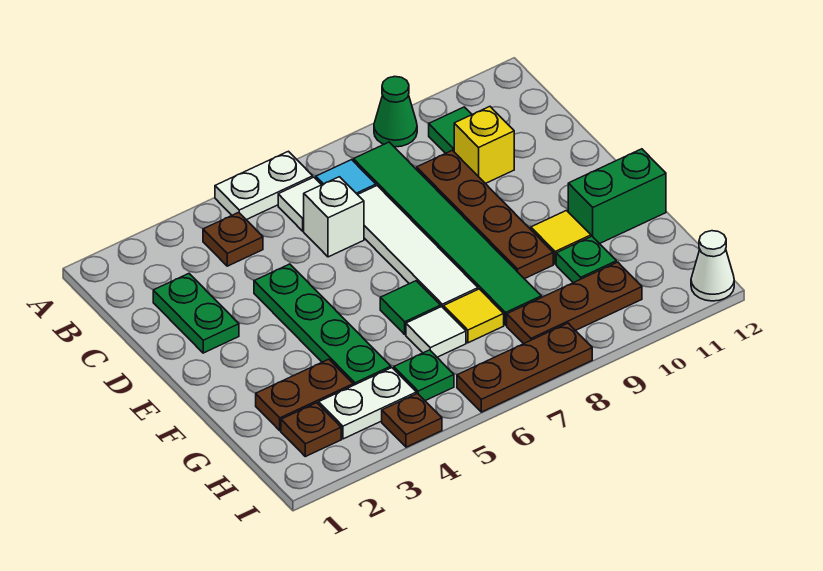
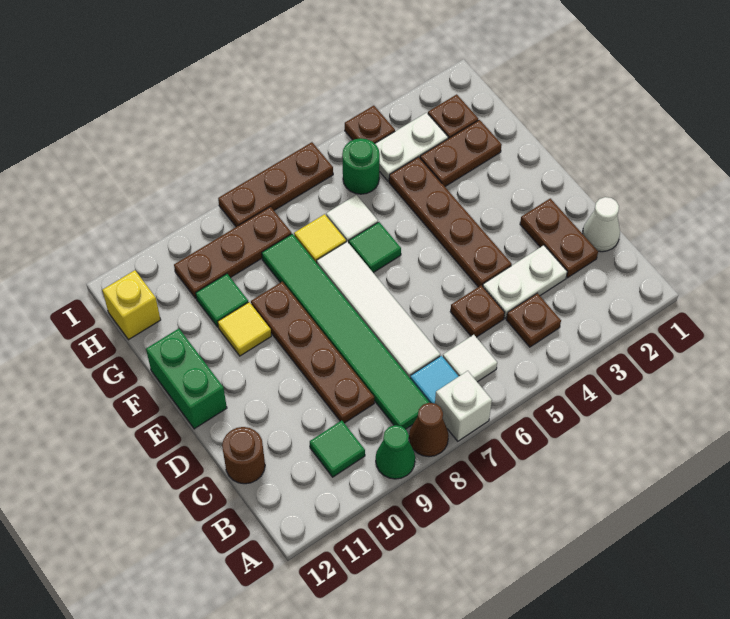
white 1x2 plate [215,151,313,220] -> white 1x2 plate moved to [483,245,567,318]
none -> brown 1x1 cone [409,403,449,457]
green 1x2 plate [153,274,239,353] -> brown 1x2 plate [520,198,598,278]
none -> brown 1x1 plate [450,285,505,337]
white 1x1 brick [304,177,364,257] -> white 1x1 brick moved to [435,371,492,441]
yellow 1x1 brick [454,107,514,184] -> yellow 1x1 brick moved to [103,270,161,340]
none -> brown 1x1 round brick [222,427,265,484]
green 1x4 plate [254,264,391,385] -> brown 1x4 plate [389,157,512,287]
green 1x2 brick [568,149,666,244] -> green 1x2 brick turned to [146,329,227,429]
green 1x1 plate [556,236,616,283] -> green 1x1 tile [196,274,248,327]
green 1x1 plate [394,350,454,401] -> green 1x1 round brick [342,138,380,194]
white 1x1 cone [691,231,734,301] -> white 1x1 cone moved to [582,197,620,252]

